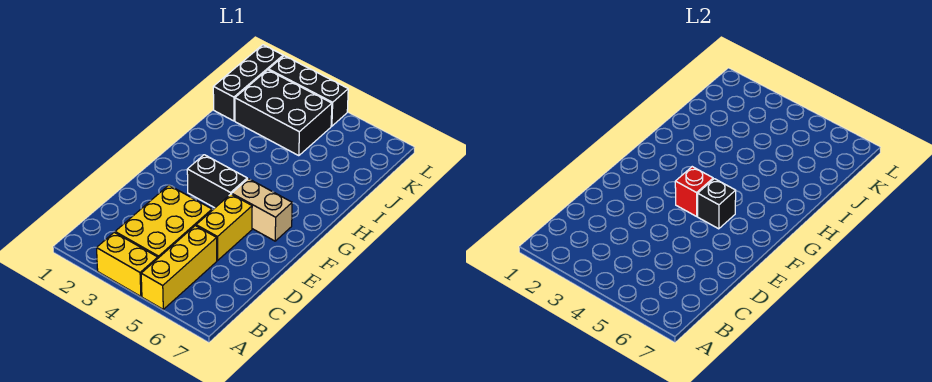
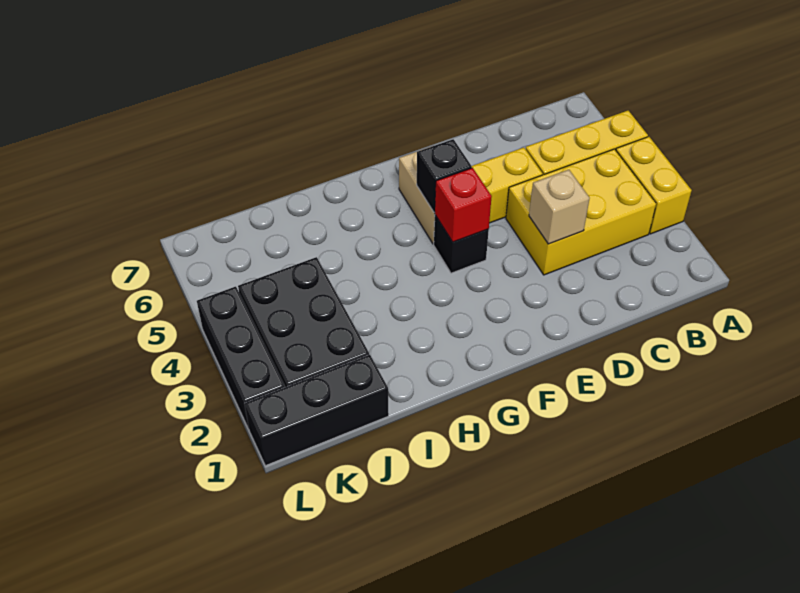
none -> tan 1x1 brick [529,170,590,244]
black 1x2 brick [187,155,247,208] -> black 1x1 brick [434,215,489,273]

